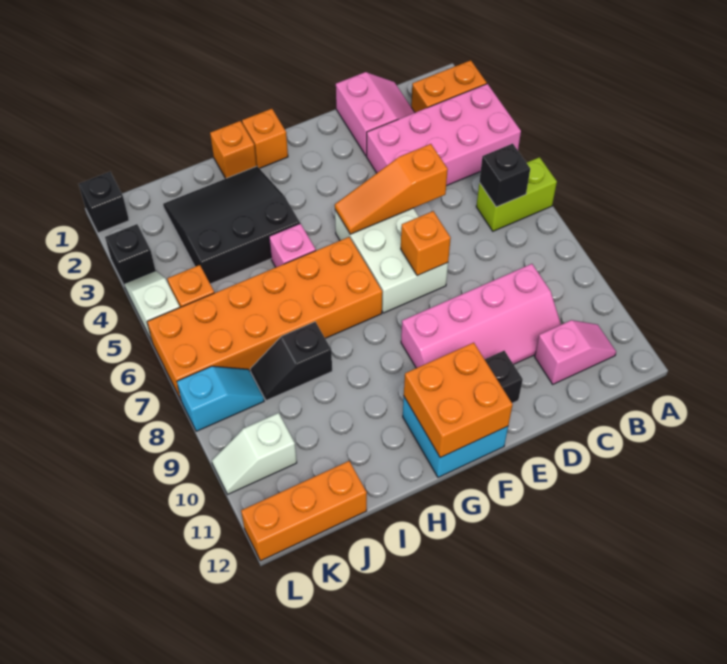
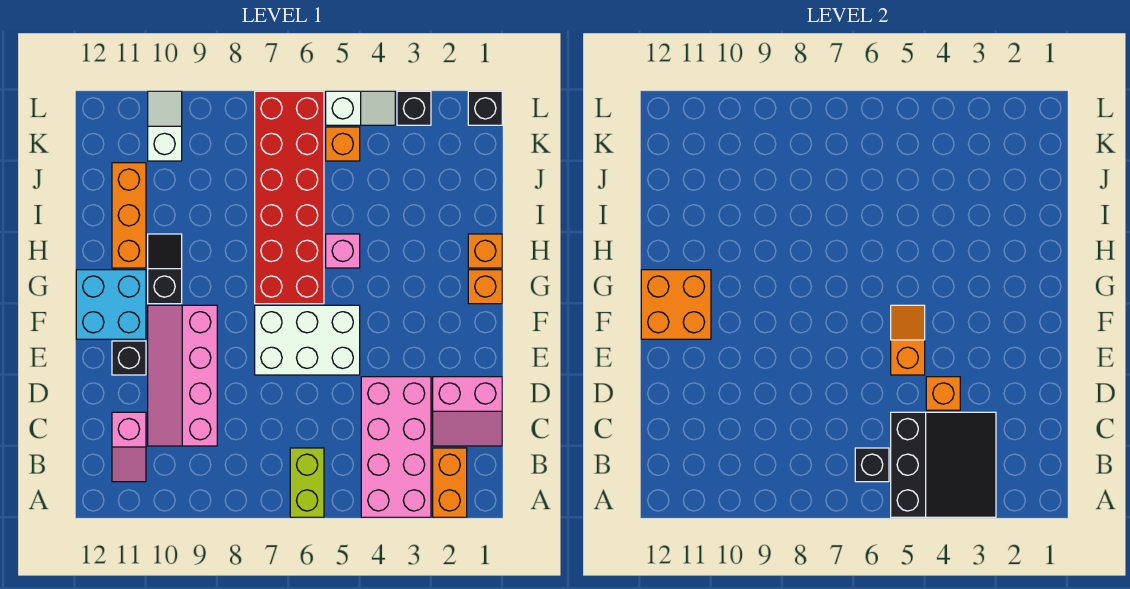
orange 1x3 slope [335,144,448,234] -> orange 1x2 slope [891,305,925,375]
orange 1x1 brick [401,211,451,276] -> orange 1x1 brick moved to [926,377,960,410]
orange 2x6 brick [147,237,382,399] -> red 2x6 brick [255,91,324,304]
black 3x3 slope [163,166,300,284] -> black 3x3 slope moved to [891,412,996,517]
black 1x2 slope [250,322,332,401] -> black 1x2 slope moved to [148,234,182,304]
orange 1x3 brick [241,461,367,561] -> orange 1x3 brick moved to [112,163,146,268]
cyan 1x2 slope [177,366,264,431] -> none

